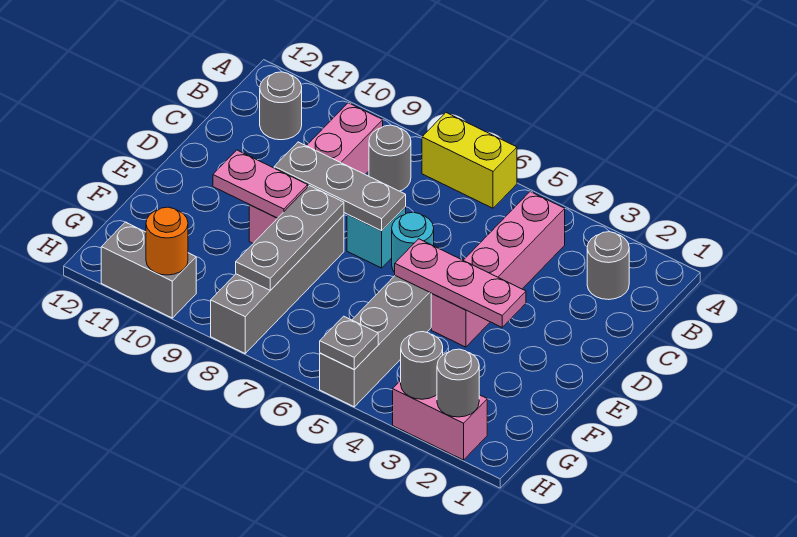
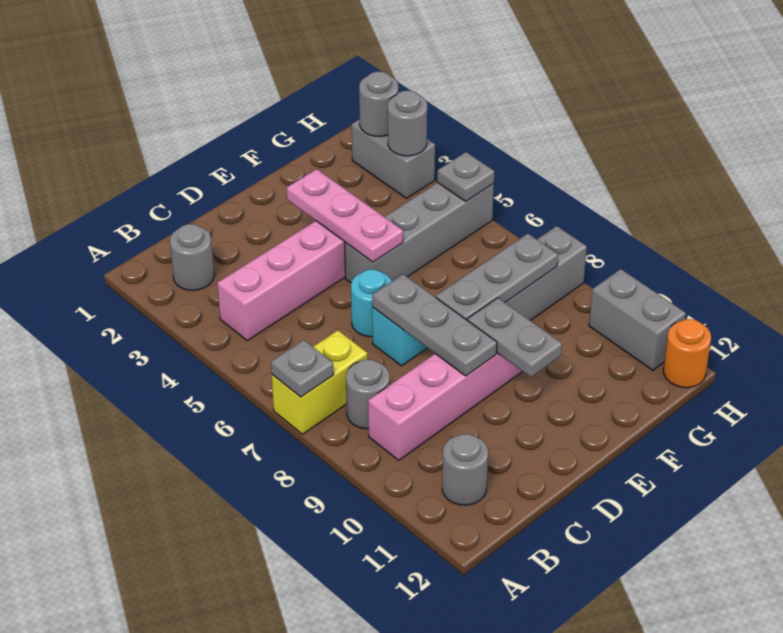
yellow 1x2 brick [422,113,517,208] -> yellow 1x2 brick turned to [272,330,367,434]
none -> grey 1x1 plate [271,340,334,397]
pink 1x2 plate [213,150,308,218] -> grey 1x2 plate [468,298,562,377]
pink 1x2 brick [393,380,487,460] -> grey 1x2 brick [352,119,435,198]
orange 1x1 round brick [146,207,188,275] -> orange 1x1 round brick moved to [663,319,711,388]

